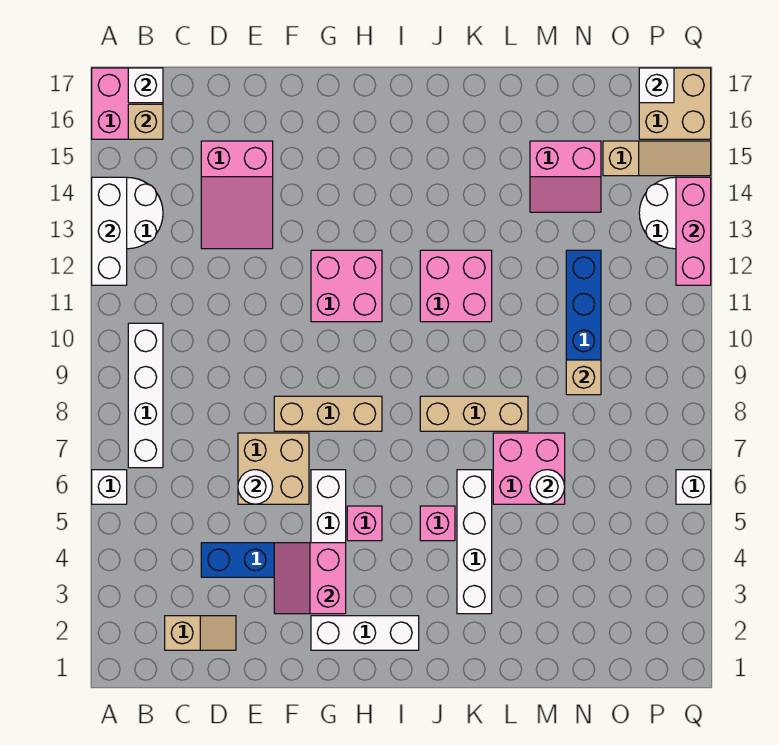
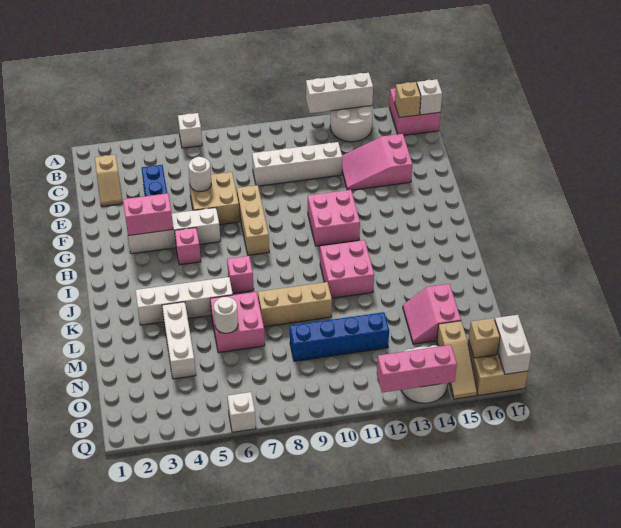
white 1x4 brick [128,323,163,468] -> white 1x4 brick moved to [252,142,342,186]
white 1x3 brick [311,616,419,650] -> white 1x3 brick moved to [162,302,196,379]
pink 1x1 brick [420,506,455,541] -> pink 1x1 brick moved to [227,256,254,294]
tan 1x3 brick [420,396,528,431] -> tan 1x3 brick turned to [258,282,332,327]
tan 1x1 brick [566,360,601,395] -> tan 1x1 brick moved to [468,318,500,358]
white 1x1 brick [639,68,674,103] -> white 1x2 brick [495,315,531,374]

